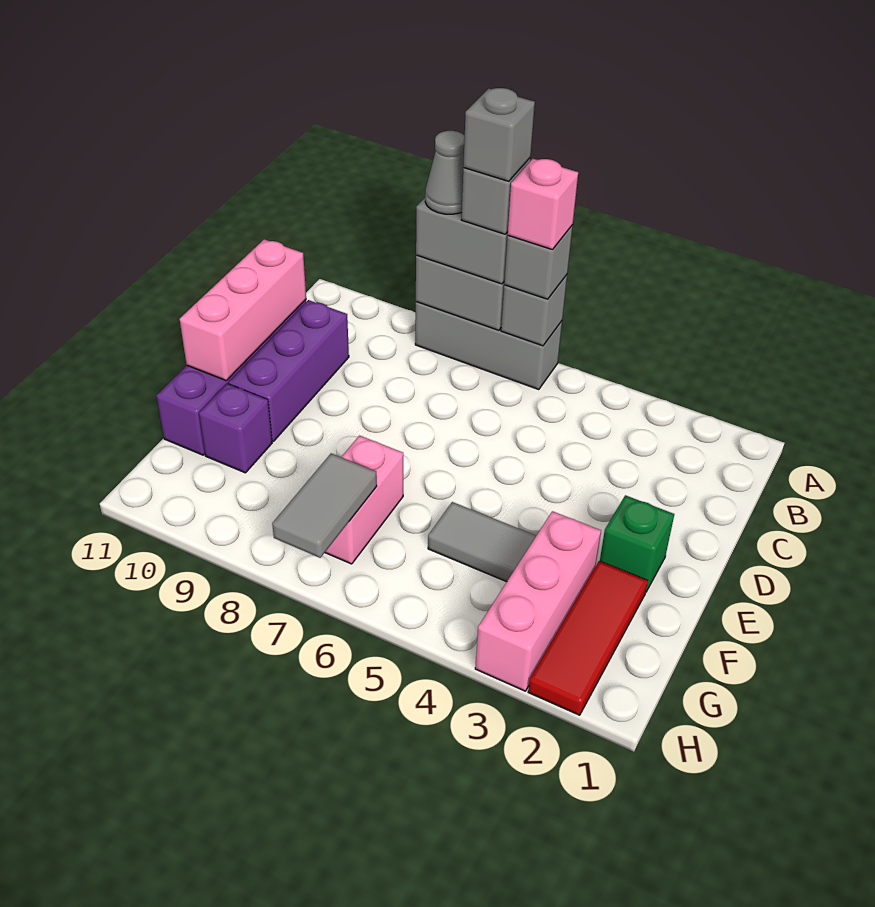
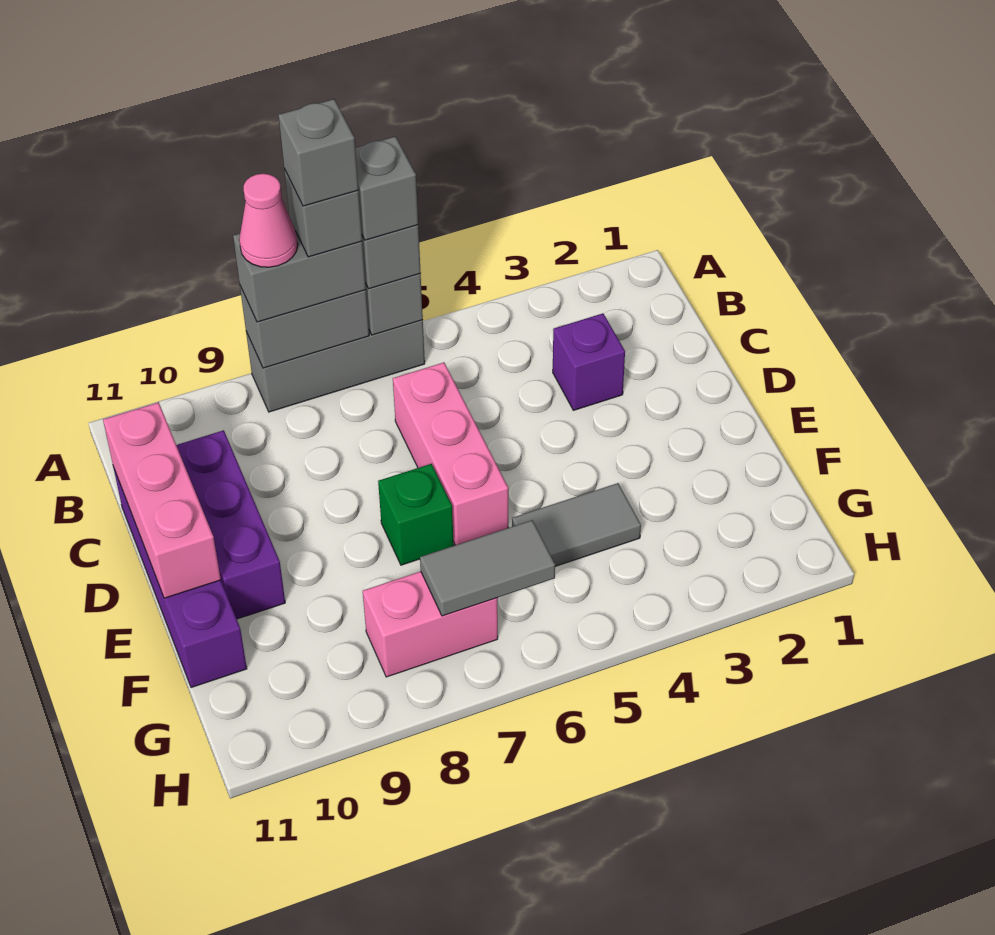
pink 1x1 brick [508,159,578,250] -> grey 1x1 brick [355,137,418,240]
grey 1x1 cone [425,131,465,214] -> pink 1x1 cone [239,174,298,267]
green 1x1 brick [600,495,674,592] -> green 1x1 brick moved to [378,464,454,565]
red 1x3 tile [528,561,648,715] -> none
pink 1x3 brick [475,511,601,691] -> pink 1x3 brick moved to [393,362,508,545]
pink 1x2 brick [325,436,403,564] -> pink 1x2 brick turned to [363,571,498,677]
purple 1x1 brick [199,384,272,473] -> purple 1x1 brick moved to [553,313,625,410]
grey 1x2 tile [272,453,377,558] -> grey 1x2 tile turned to [420,520,555,616]

